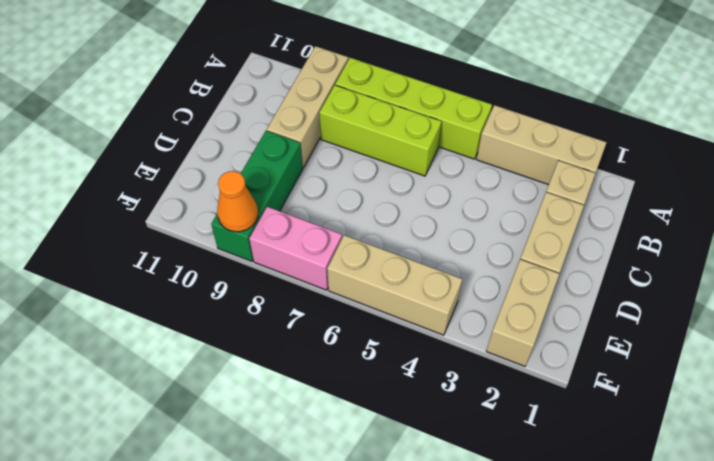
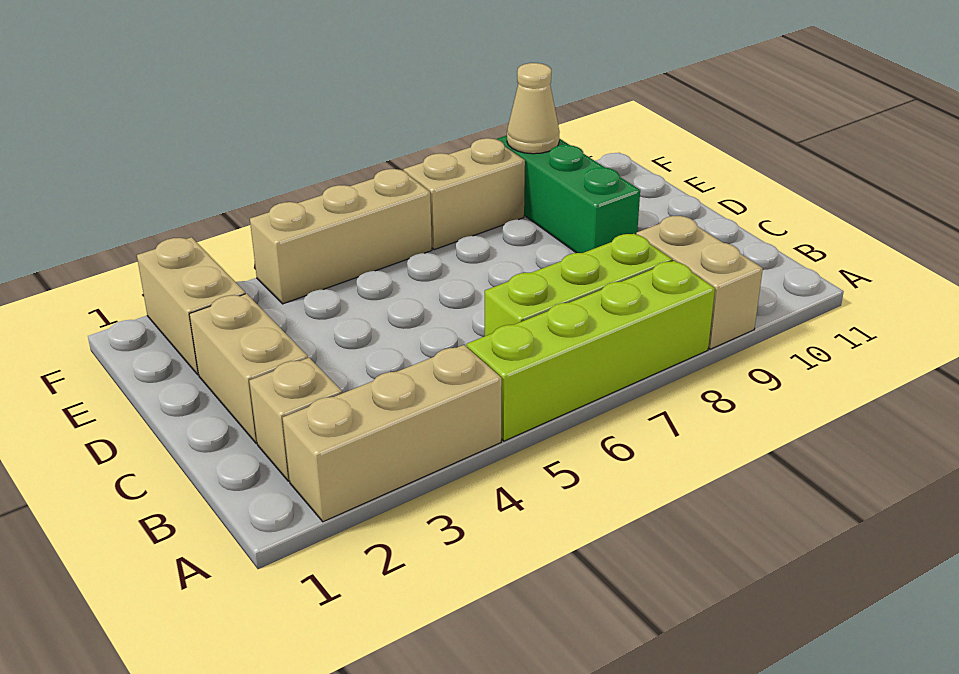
tan 1x3 brick [267,46,348,168] -> tan 1x2 brick [636,216,763,349]
pink 1x2 brick [249,207,342,290] -> tan 1x2 brick [403,138,525,250]
orange 1x1 cone [217,171,258,232] -> tan 1x1 cone [507,63,560,154]

